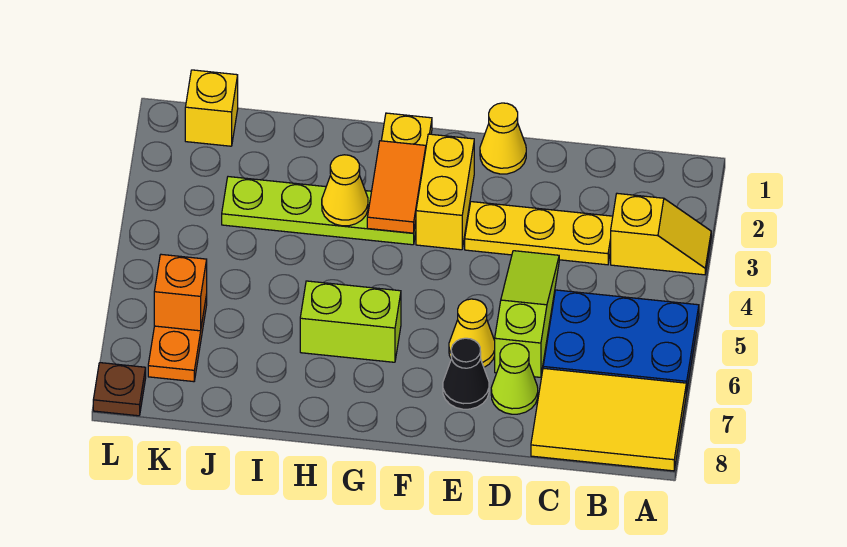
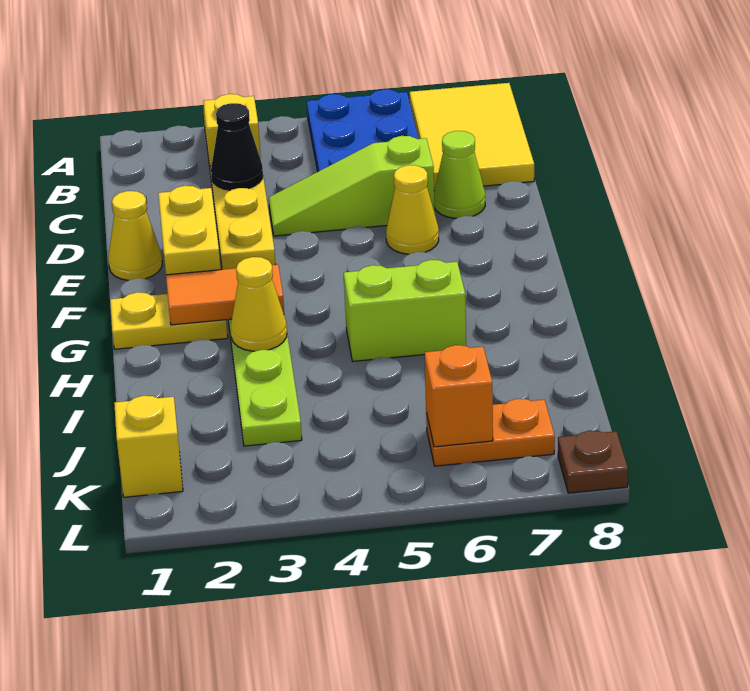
black 1x1 cone [443,338,489,409] -> black 1x1 cone moved to [211,103,263,190]
yellow 1x2 brick [416,134,474,250] -> yellow 1x2 brick turned to [158,186,221,275]
lime 1x2 brick [300,281,401,362] -> lime 1x2 brick turned to [344,260,466,361]

